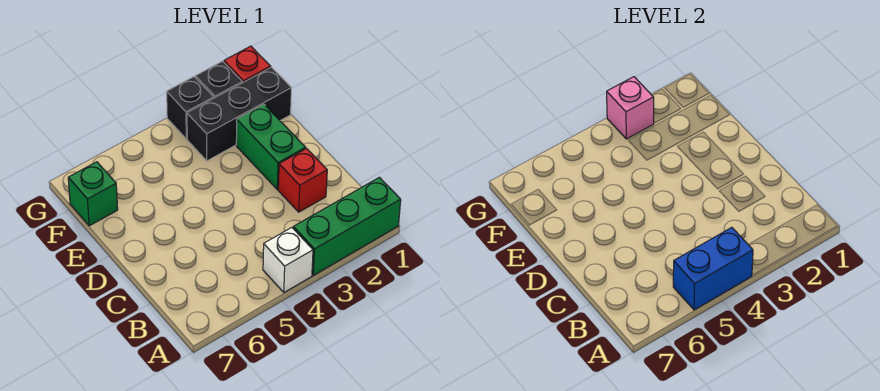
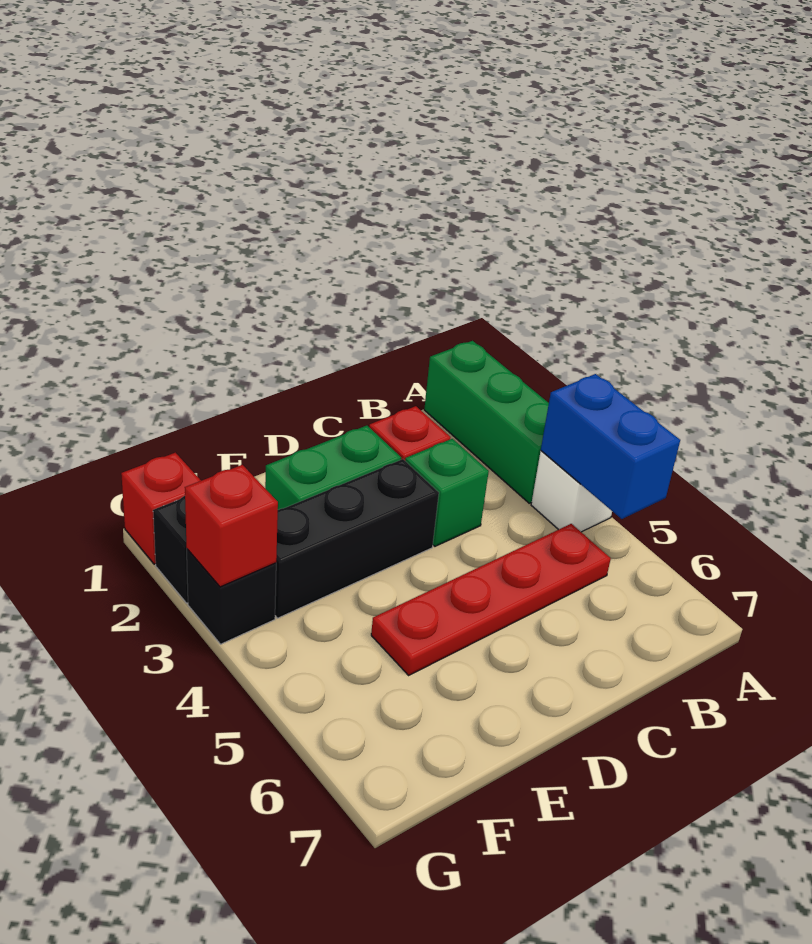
none -> red 1x4 plate [371,524,611,675]
black 1x3 brick [187,67,291,161] -> black 1x3 brick turned to [275,459,439,618]
green 1x1 brick [68,162,118,226] -> green 1x1 brick moved to [405,439,489,546]
pink 1x1 brick [607,77,654,139] -> red 1x1 brick [185,465,278,587]

